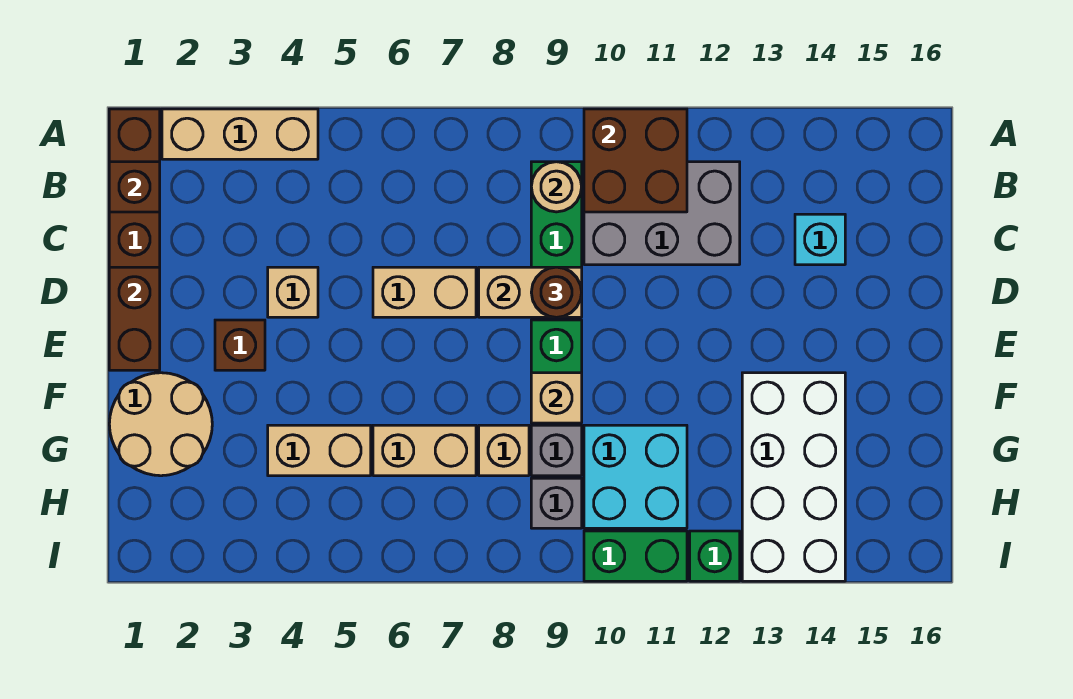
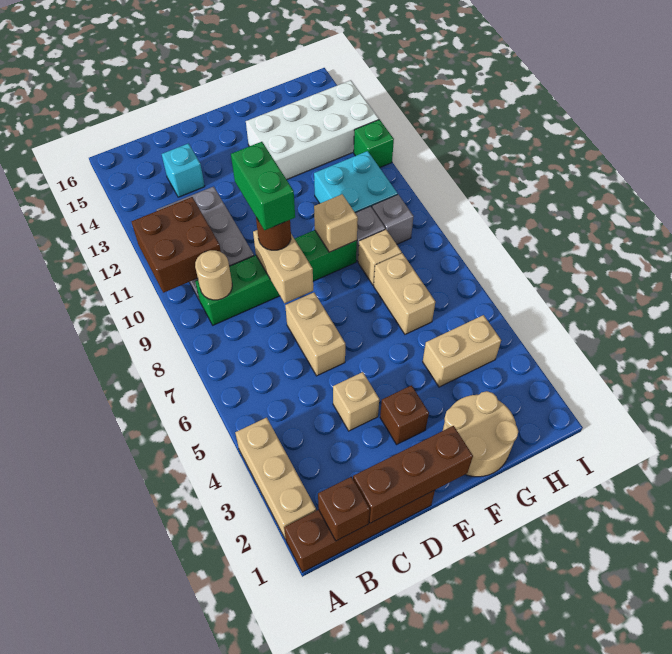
brown 1x2 brick [109,267,160,370] -> brown 1x3 brick [353,426,473,523]
tan 1x2 brick [268,425,371,476] -> tan 1x2 brick turned to [423,315,501,387]
green 1x2 brick [584,531,687,581] -> green 1x2 brick moved to [231,142,295,230]

